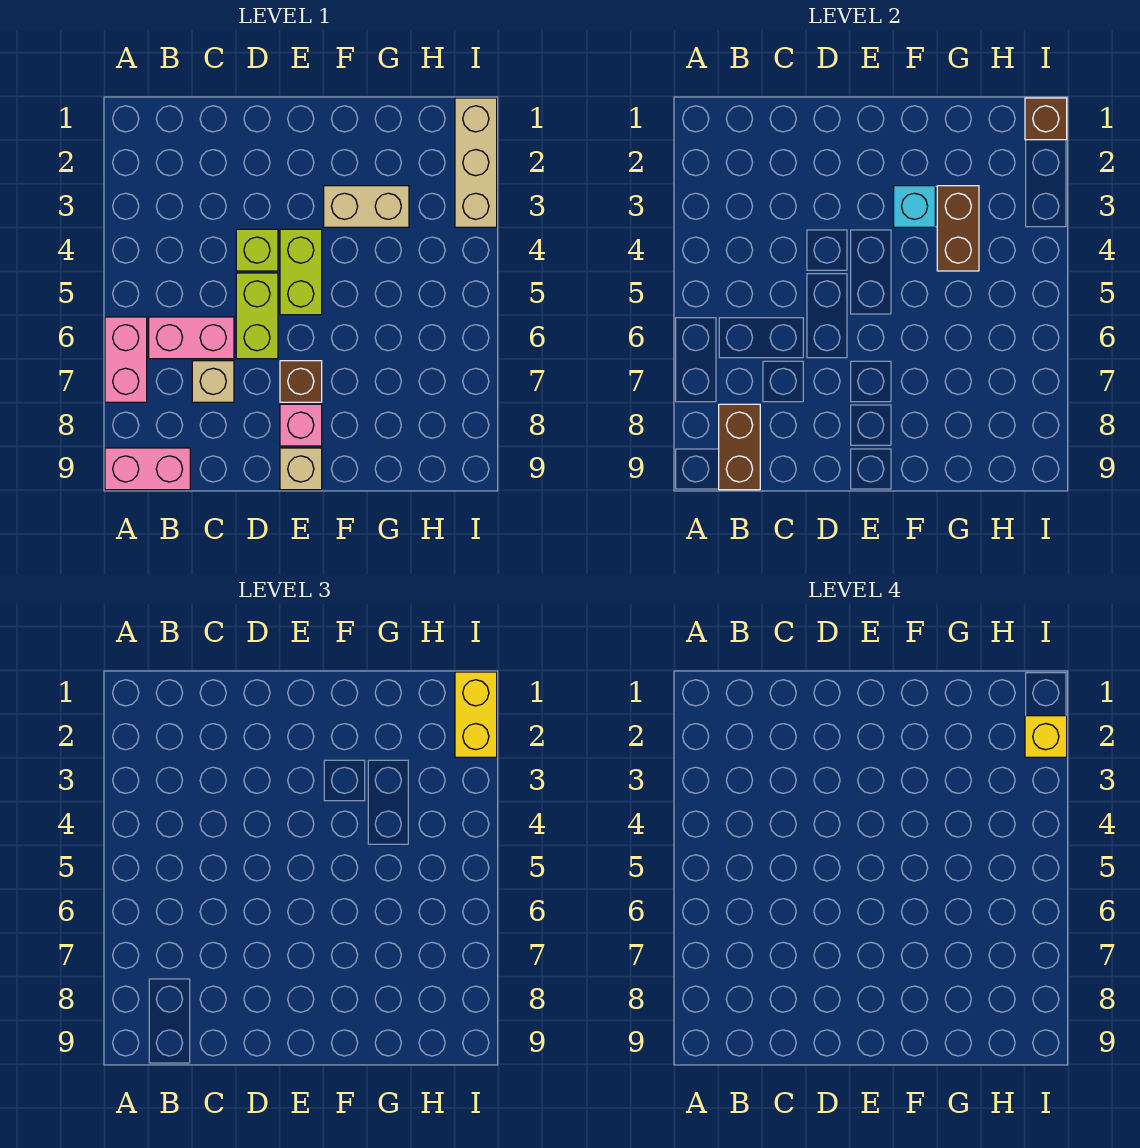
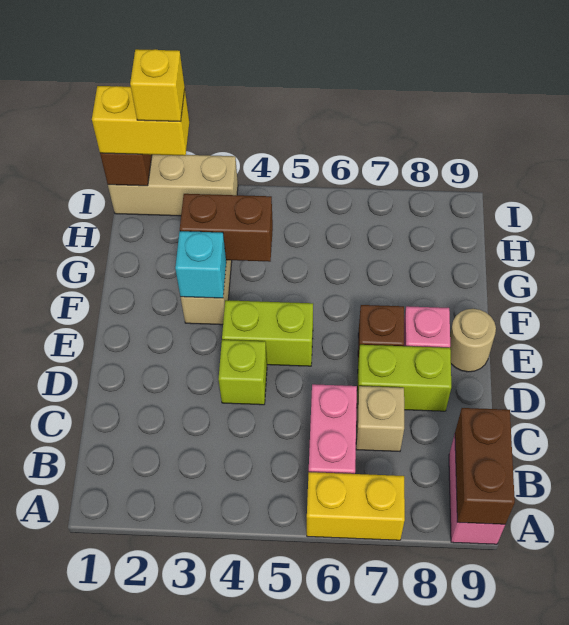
pink 1x2 brick [105,317,147,402] -> yellow 1x2 brick [307,472,405,540]
brown 1x2 brick [719,404,760,490] -> brown 1x2 brick turned to [455,408,515,524]
lime 1x2 brick [236,273,278,359] -> lime 1x2 brick moved to [357,345,451,411]
tan 1x1 brick [280,448,322,490] -> tan 1x1 round brick [450,309,496,372]

